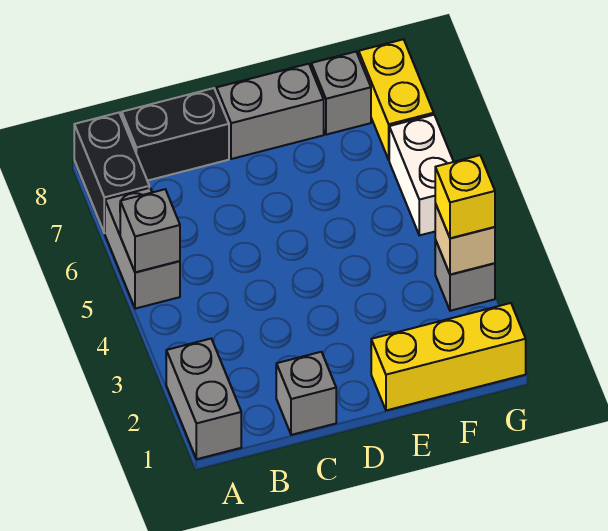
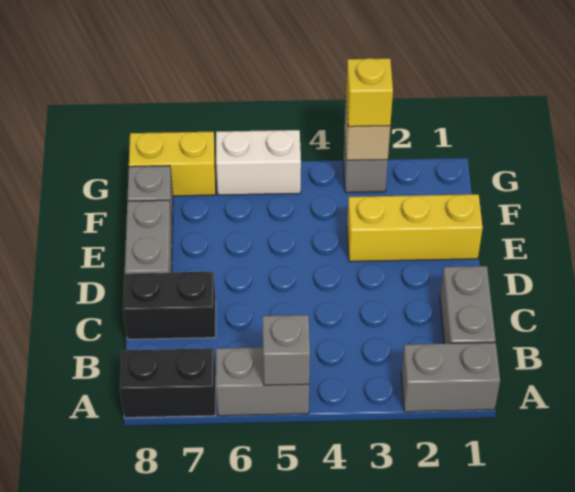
black 1x2 brick [122,88,229,181] -> black 1x2 brick turned to [123,272,216,339]
grey 1x1 brick [276,352,336,435] -> grey 1x2 brick [440,266,496,344]
yellow 1x3 brick [371,303,526,410] -> yellow 1x3 brick turned to [347,194,483,262]

